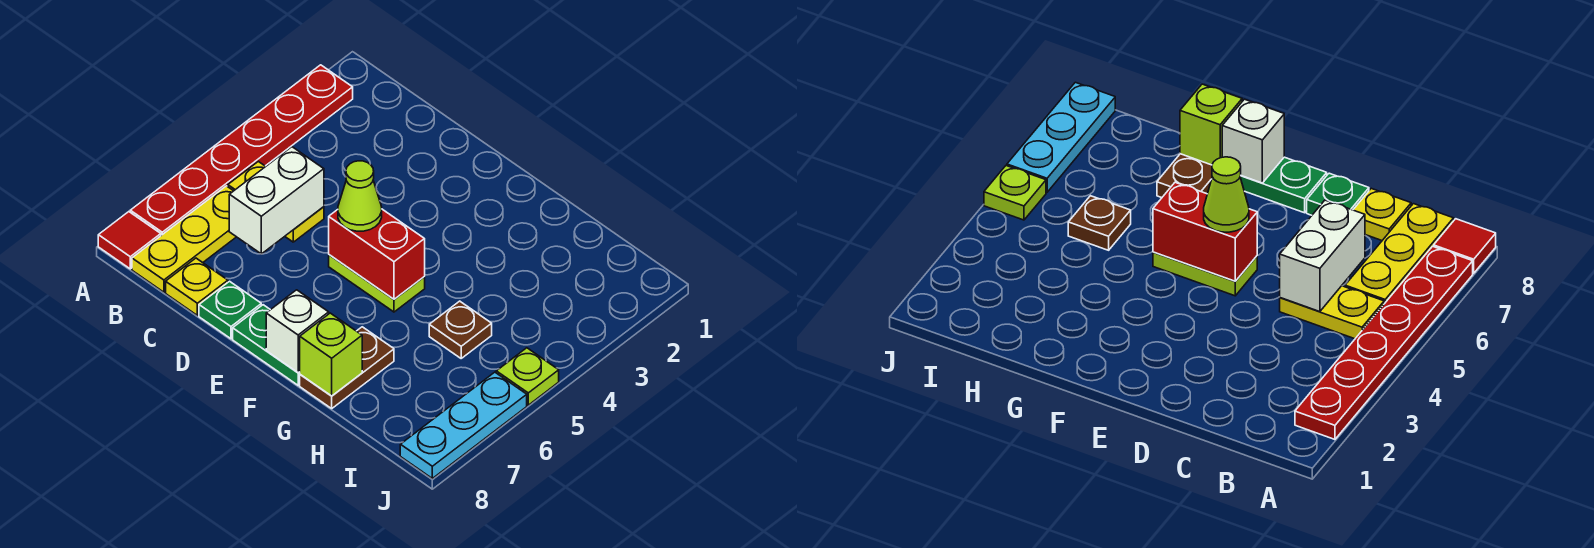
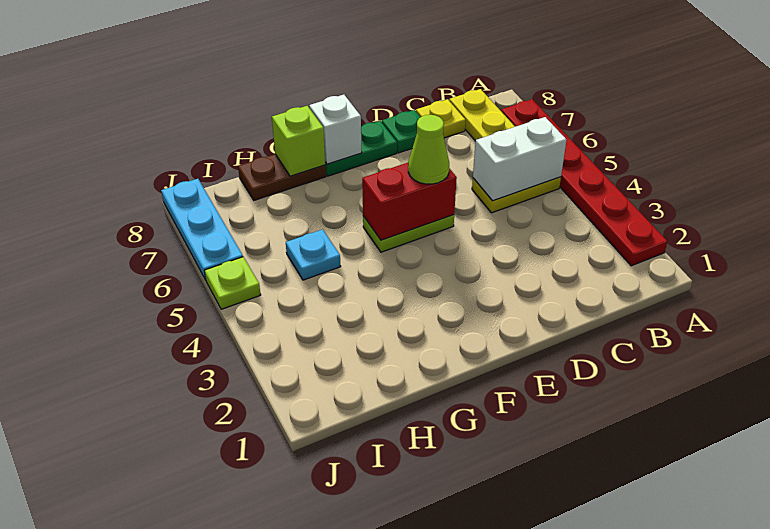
red 1x1 tile [98,212,161,269] -> none
white 1x2 brick [229,147,324,254] -> white 1x2 brick turned to [473,117,567,201]
brown 1x2 plate [300,327,394,408] -> brown 1x2 plate turned to [238,154,326,200]
brown 1x1 plate [429,301,492,358] -> cyan 1x1 plate [286,229,341,280]

